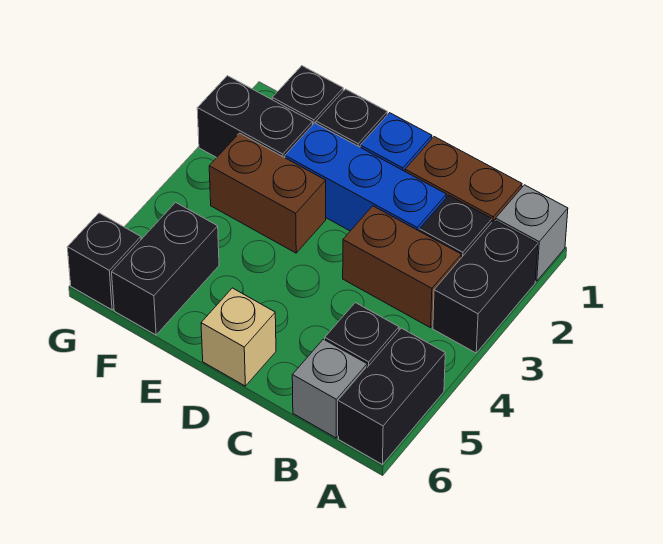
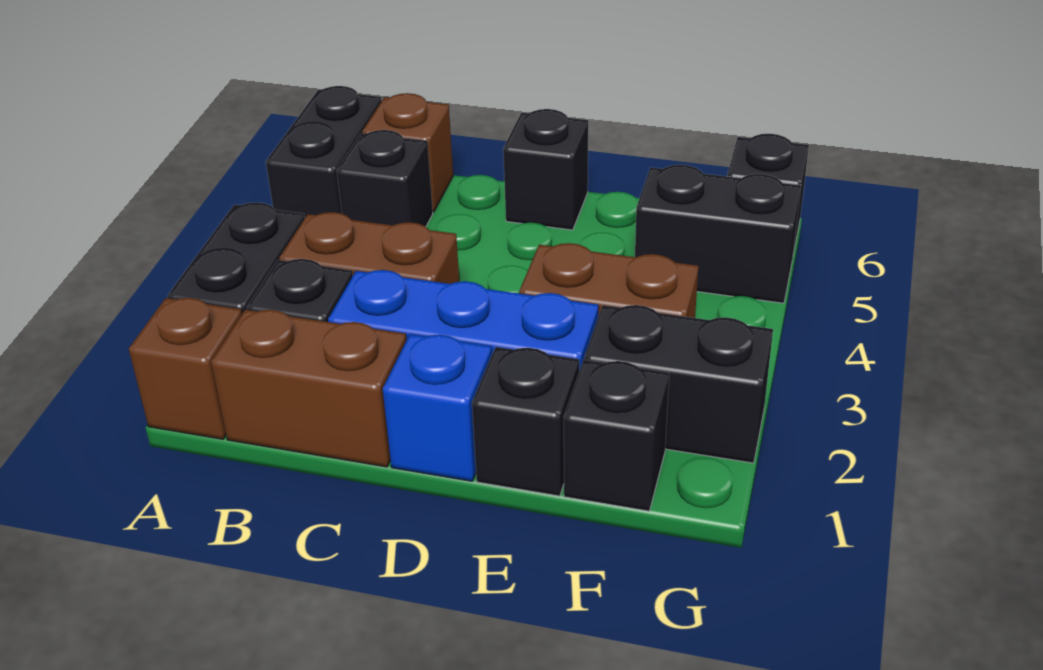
grey 1x1 brick [496,185,568,281] -> brown 1x1 brick [129,298,242,439]
grey 1x1 brick [292,339,367,438] -> brown 1x1 brick [362,93,453,212]
tan 1x1 brick [201,288,276,386] -> black 1x1 brick [503,109,588,230]
black 1x2 brick [112,202,219,335] -> black 1x2 brick turned to [635,165,801,303]

